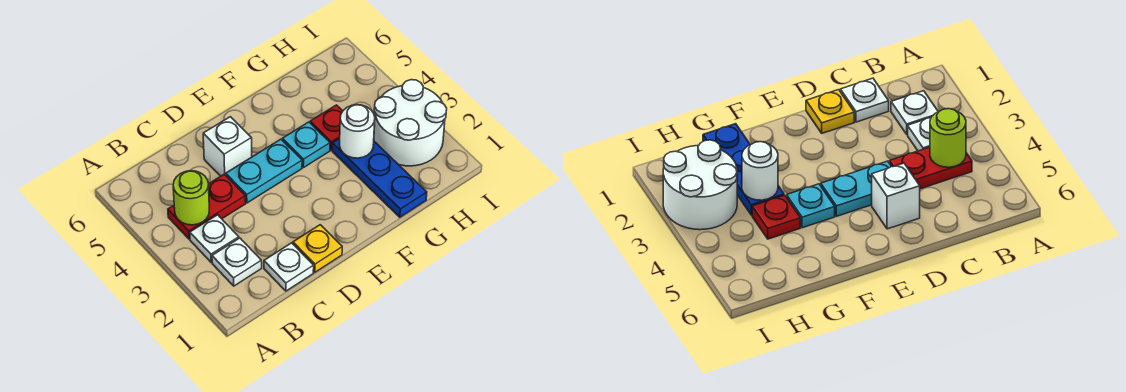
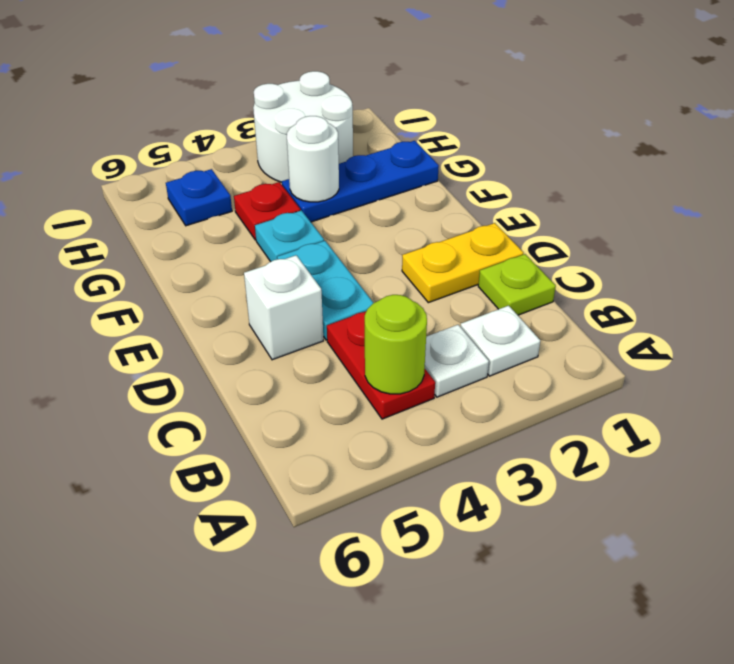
white 1x1 plate [264,243,314,291] -> lime 1x1 plate [478,254,556,315]
yellow 1x1 plate [293,225,342,272] -> yellow 1x2 plate [402,223,523,303]
none -> blue 1x1 plate [166,169,232,226]

